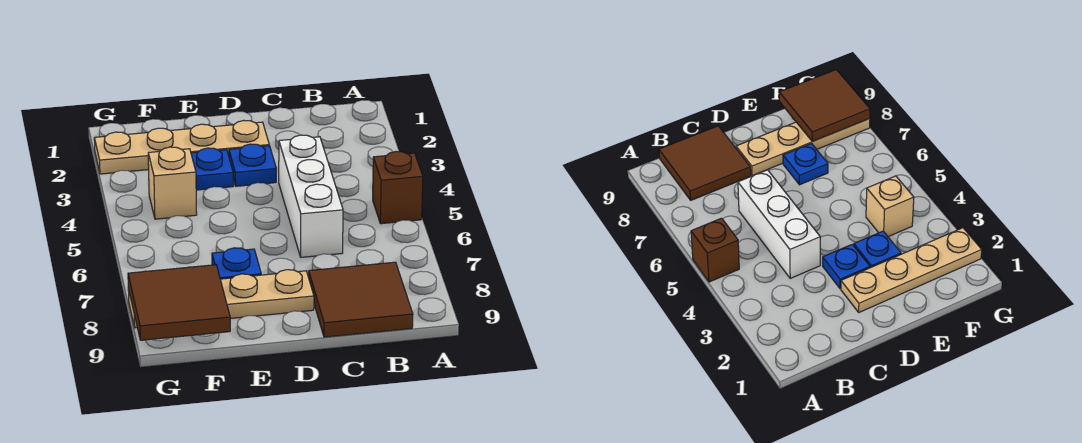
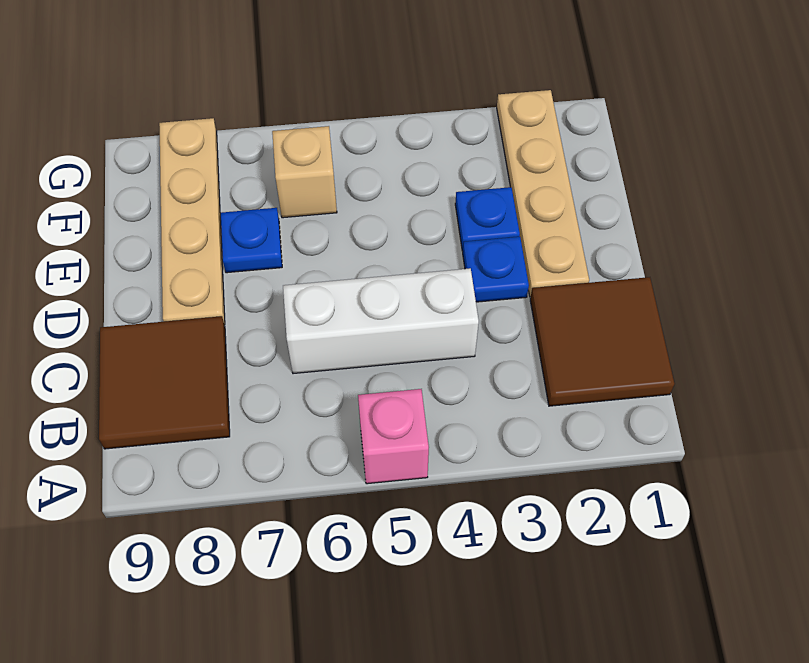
brown 1x1 brick [373,151,423,224] -> pink 1x1 brick [358,389,429,484]
tan 1x1 brick [148,147,197,219] -> tan 1x1 brick moved to [272,126,337,218]
brown 2x2 tile [128,265,230,340] -> brown 2x2 tile moved to [530,277,675,406]

